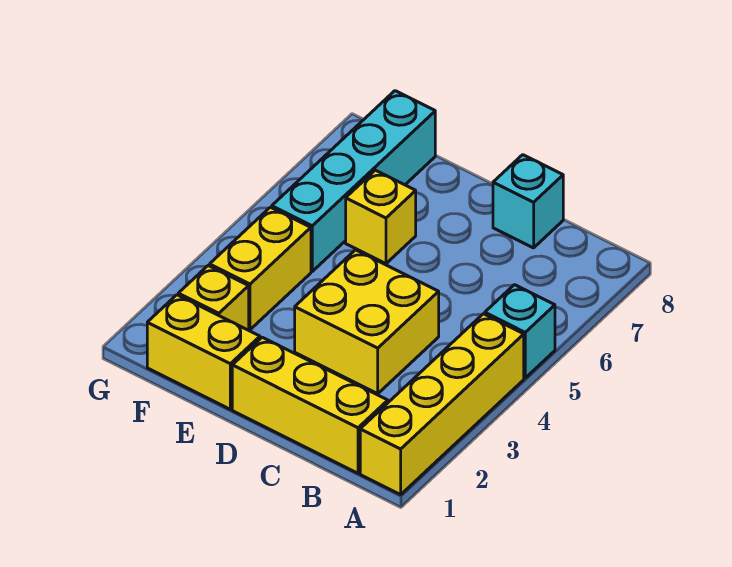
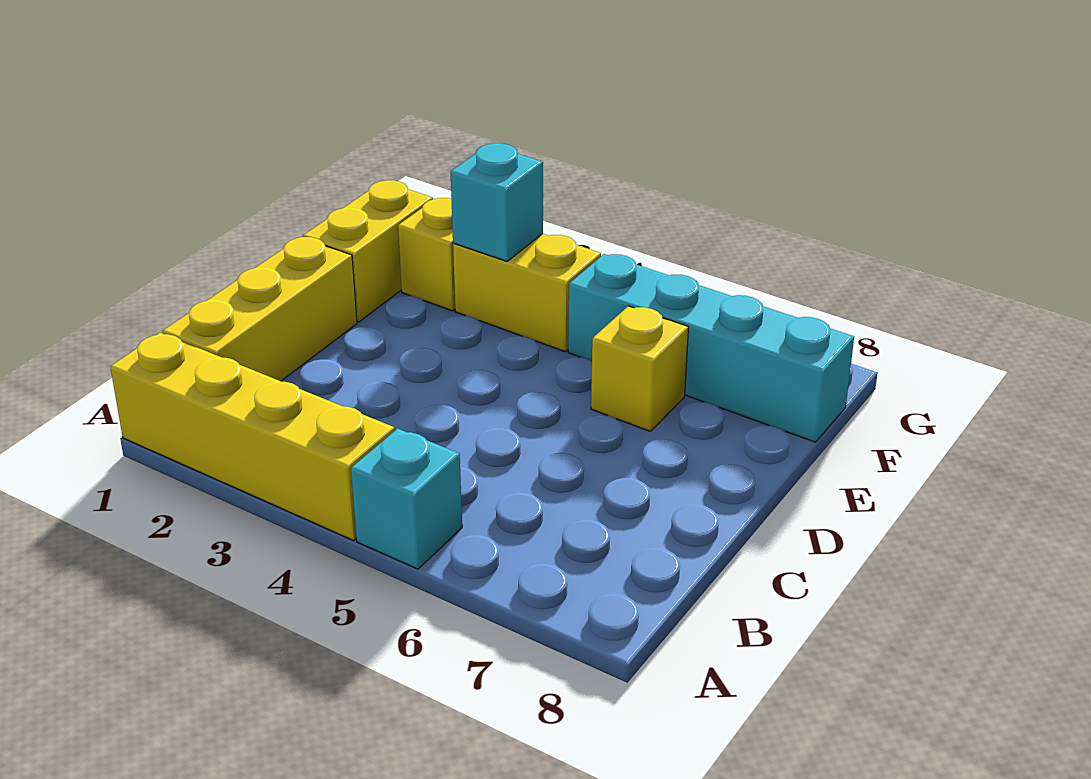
yellow 2x2 brick [295,250,439,394] -> none
cyan 1x1 brick [493,155,563,248] -> cyan 1x1 brick moved to [451,143,543,261]

